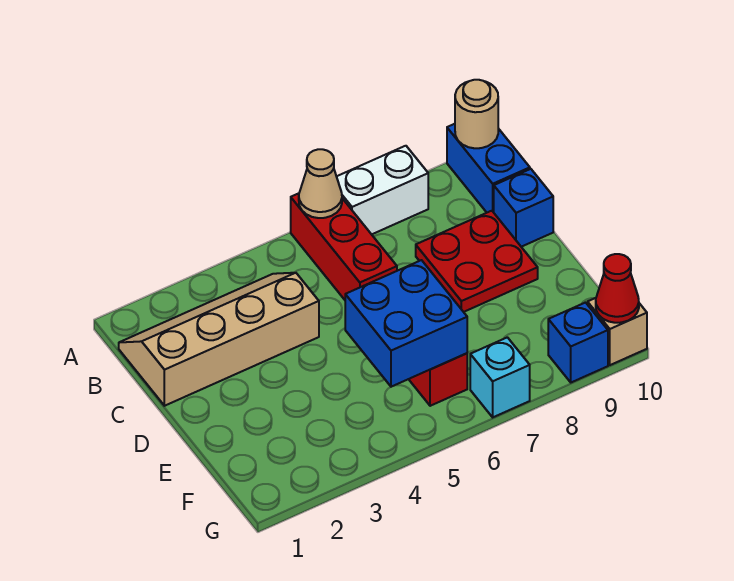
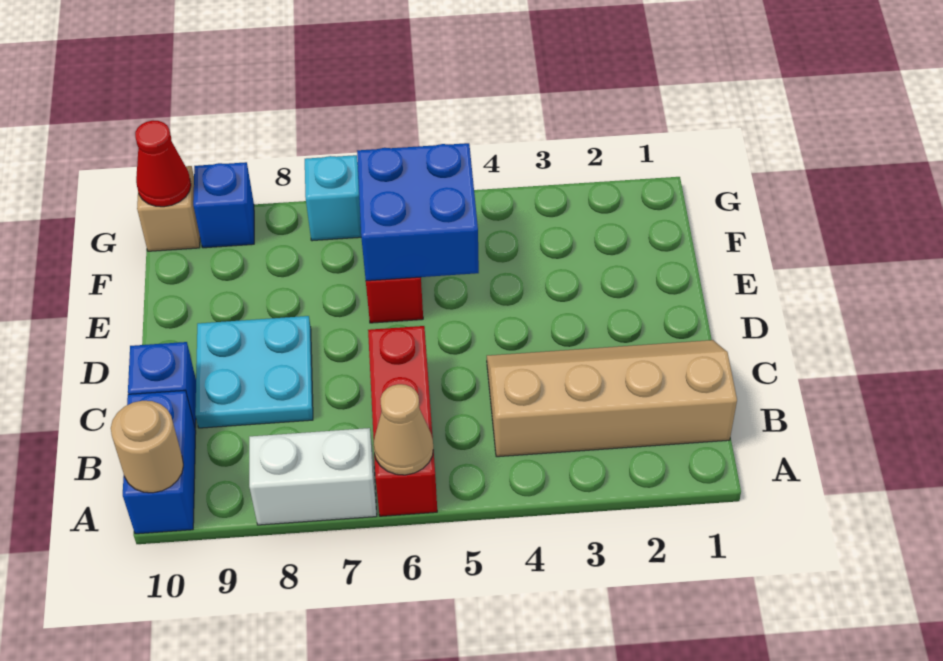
tan 2x4 slope [119,273,319,406] -> tan 2x4 slope turned to [487,340,737,457]
red 2x2 plate [416,211,538,312] -> cyan 2x2 plate [195,316,313,428]

